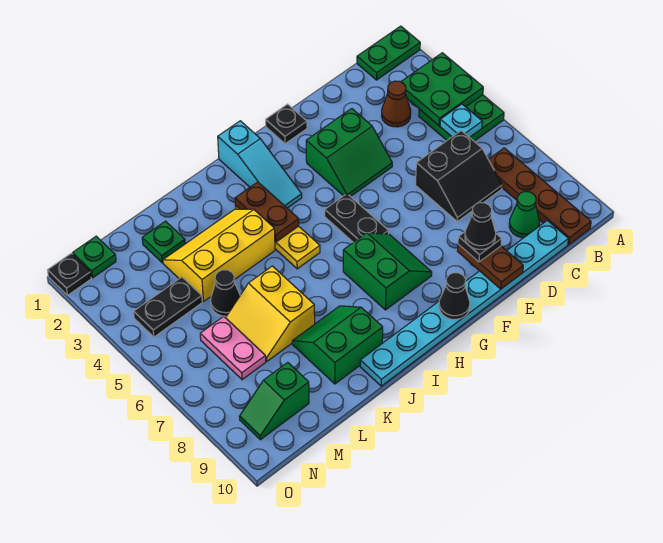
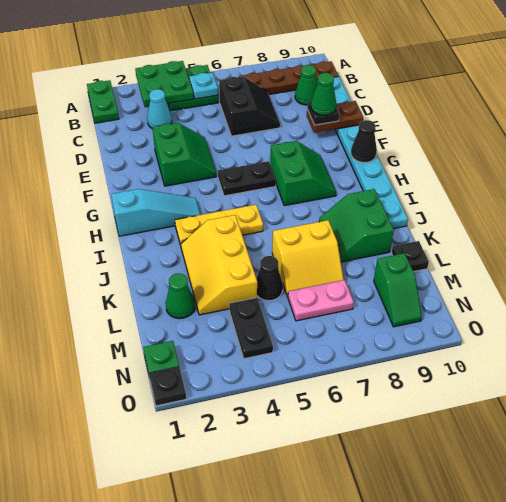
brown 1x1 cone [382,81,411,127] -> cyan 1x1 cone [147,89,172,129]
black 1x1 cone [465,202,496,249] -> green 1x1 cone [311,73,336,115]
black 1x1 plate [266,104,307,144] -> black 1x1 plate moved to [392,241,429,272]
green 2x2 slope [343,233,432,310] -> green 2x2 slope turned to [270,141,336,206]
brown 1x2 plate [235,182,299,242] -> none
green 1x1 plate [142,221,185,263] -> green 1x1 cone [166,274,195,319]

